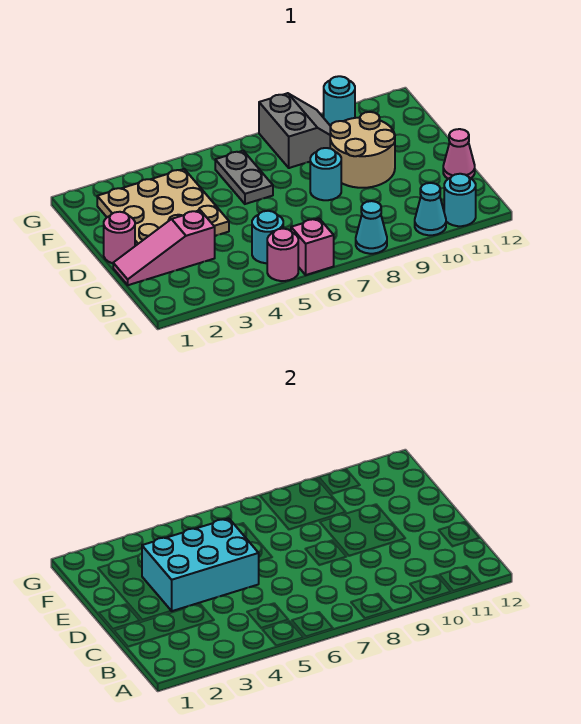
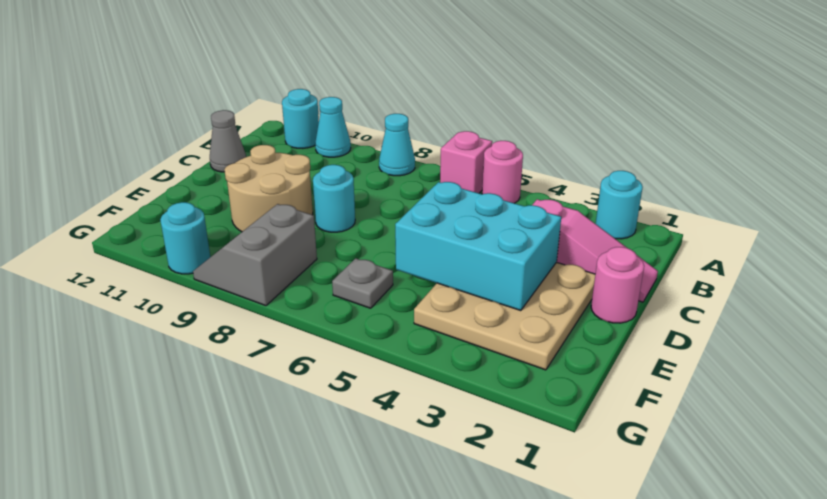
cyan 1x1 round brick [252,211,283,263] -> cyan 1x1 round brick moved to [596,171,643,239]
pink 1x1 cone [443,129,475,179] -> grey 1x1 cone [210,110,246,172]
grey 1x2 plate [215,151,273,204] -> grey 1x1 plate [332,258,393,308]

